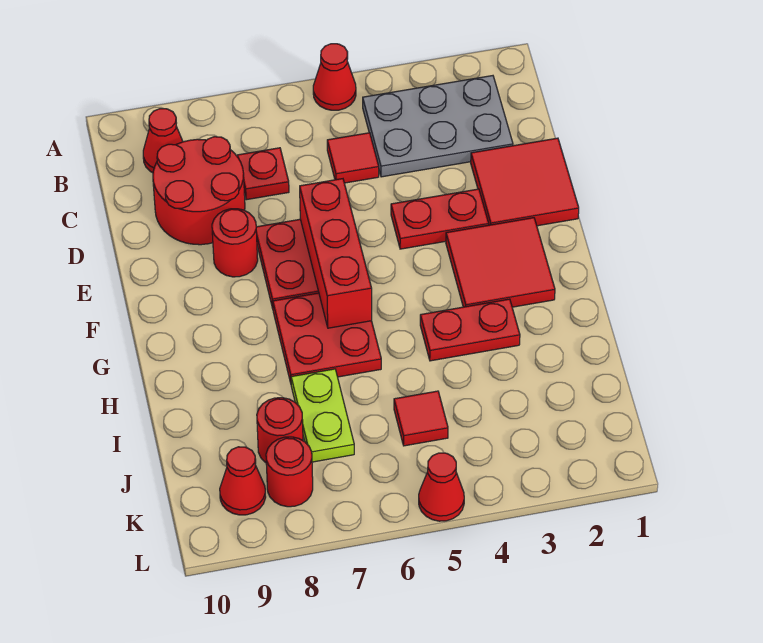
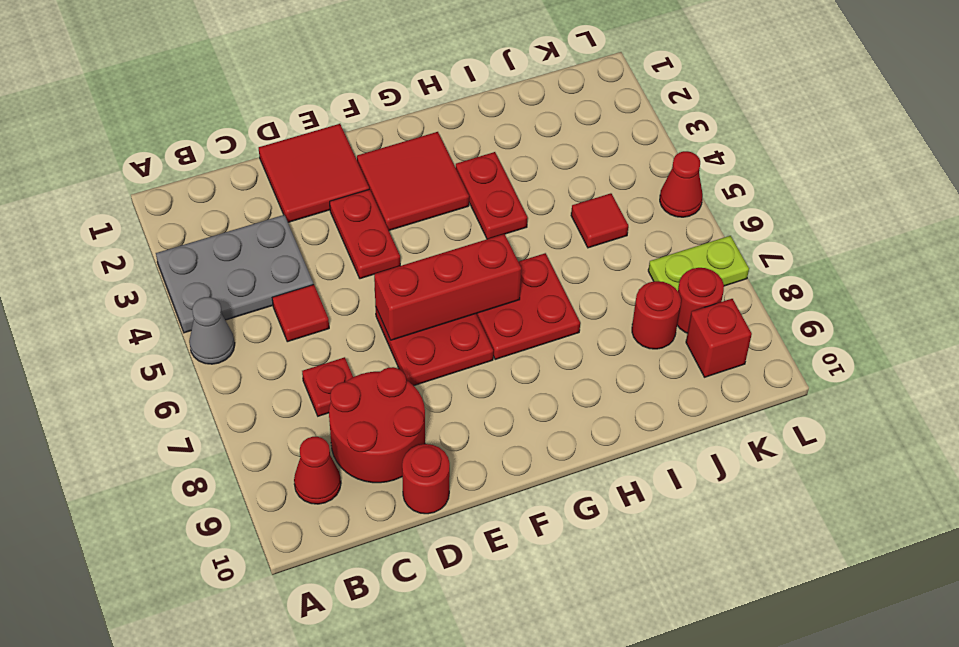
red 1x1 cone [313,44,356,110] -> grey 1x1 cone [189,297,235,364]
grey 2x3 plate [363,76,513,177] -> grey 2x3 plate turned to [156,215,313,333]
red 1x1 round brick [212,209,258,277] -> red 1x1 round brick moved to [402,444,450,514]
lime 1x2 plate [291,369,354,462] -> lime 1x2 plate moved to [648,236,749,291]
red 1x1 cone [220,447,266,515] -> red 1x1 brick [686,299,752,377]

